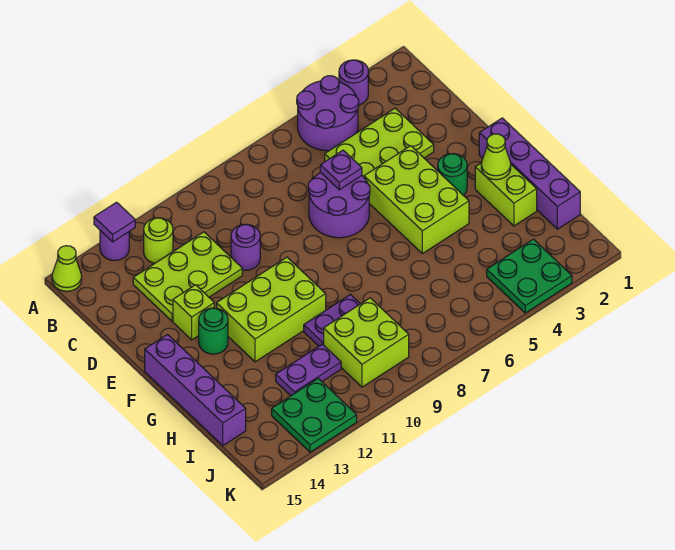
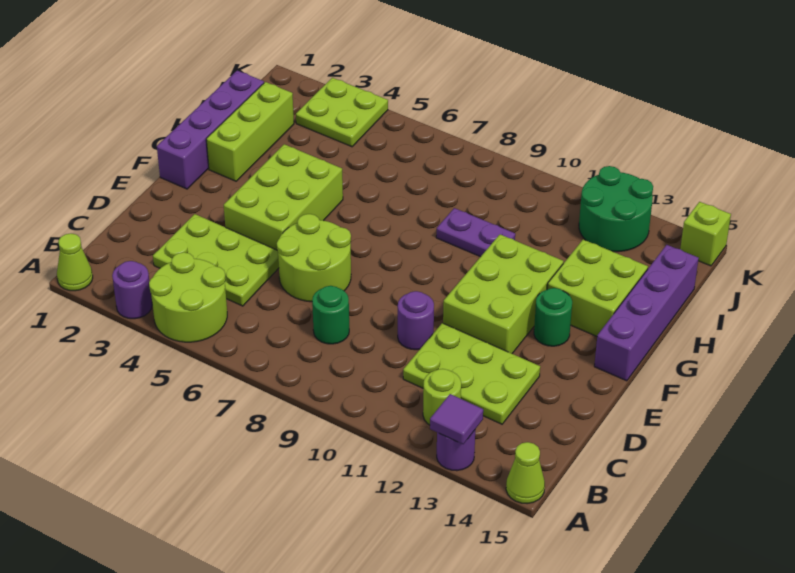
purple 2x2 round brick [297,76,359,151] -> lime 2x2 round brick [149,252,227,342]
purple 2x2 round brick [308,172,370,238] -> lime 2x2 round brick [277,214,351,302]
purple 1x1 plate [320,150,362,190] -> none
lime 1x1 brick [173,285,214,340] -> lime 1x1 brick moved to [680,202,731,266]
green 1x1 round brick [438,154,467,195] -> green 1x1 round brick moved to [312,286,349,344]
lime 2x3 brick [217,257,326,362] -> lime 2x3 brick turned to [443,234,564,353]
lime 1x2 brick [475,163,537,226] -> lime 1x3 brick [206,82,294,181]
lime 1x1 cone [481,134,511,180] -> lime 1x1 cone moved to [57,234,93,291]
lime 2x2 brick [324,298,409,387] -> lime 2x2 brick moved to [547,240,648,336]
purple 1x2 plate [276,344,341,396] -> none
green 2x2 plate [487,239,572,313] -> lime 2x2 plate [296,78,388,147]
green 2x2 plate [272,378,357,452] -> green 2x2 round brick [579,166,653,252]

